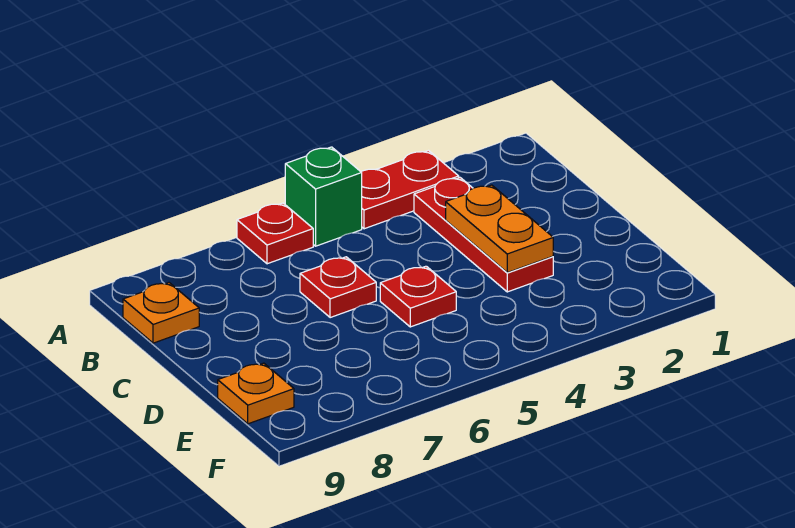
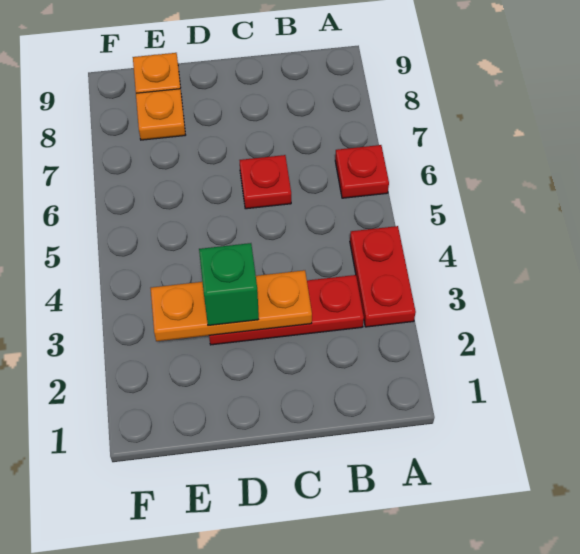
green 1x1 brick [285,147,362,246] -> green 1x1 brick moved to [199,243,259,326]
orange 1x1 plate [123,283,199,343] -> orange 1x1 plate moved to [136,89,185,140]
orange 1x2 plate [446,185,553,273] -> orange 1x3 plate [151,270,312,341]
red 1x1 plate [380,266,456,327] -> none

